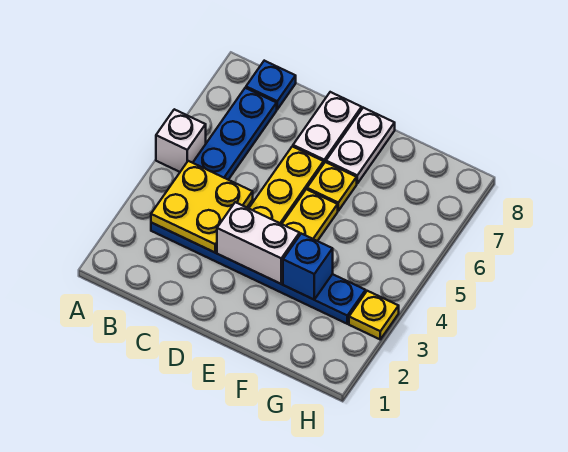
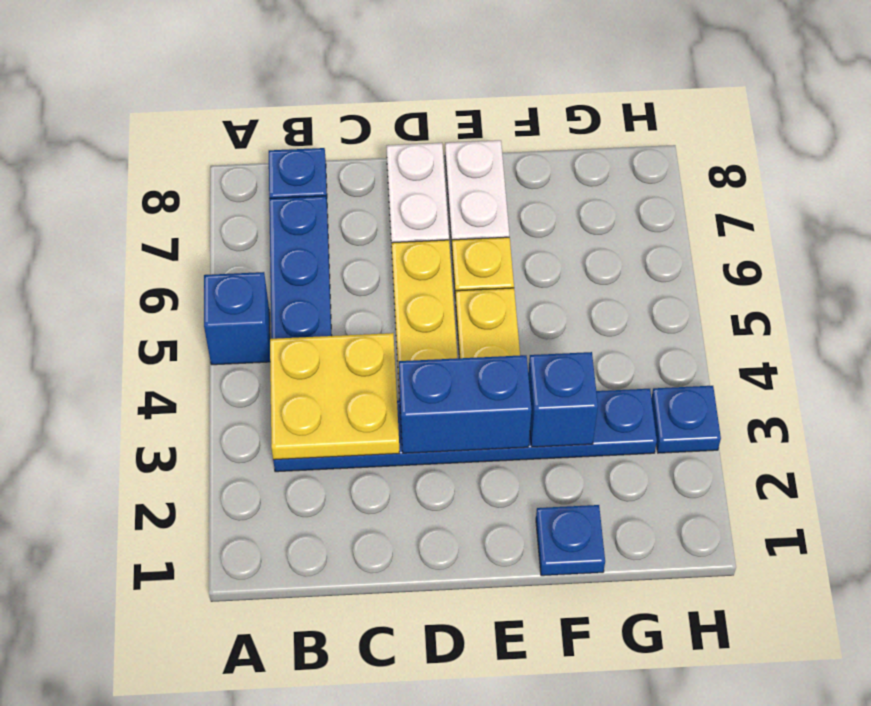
white 1x1 brick [156,109,206,172] -> blue 1x1 brick [204,272,270,365]
white 1x2 brick [217,202,300,284] -> blue 1x2 brick [399,355,532,453]
none -> blue 1x1 plate [536,505,605,576]
yellow 1x1 plate [349,291,399,339] -> blue 1x1 plate [651,386,721,453]

